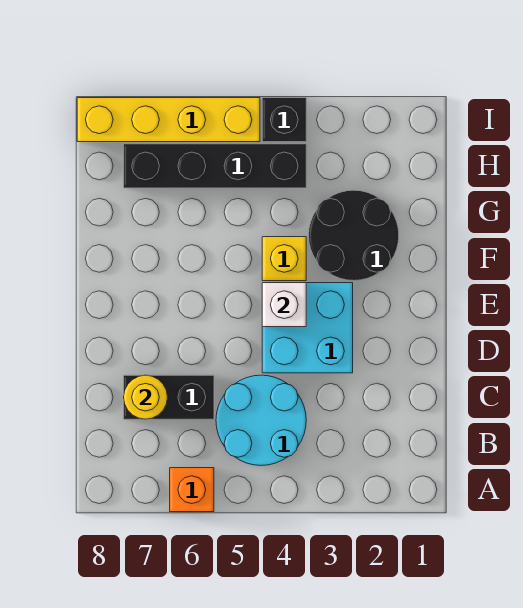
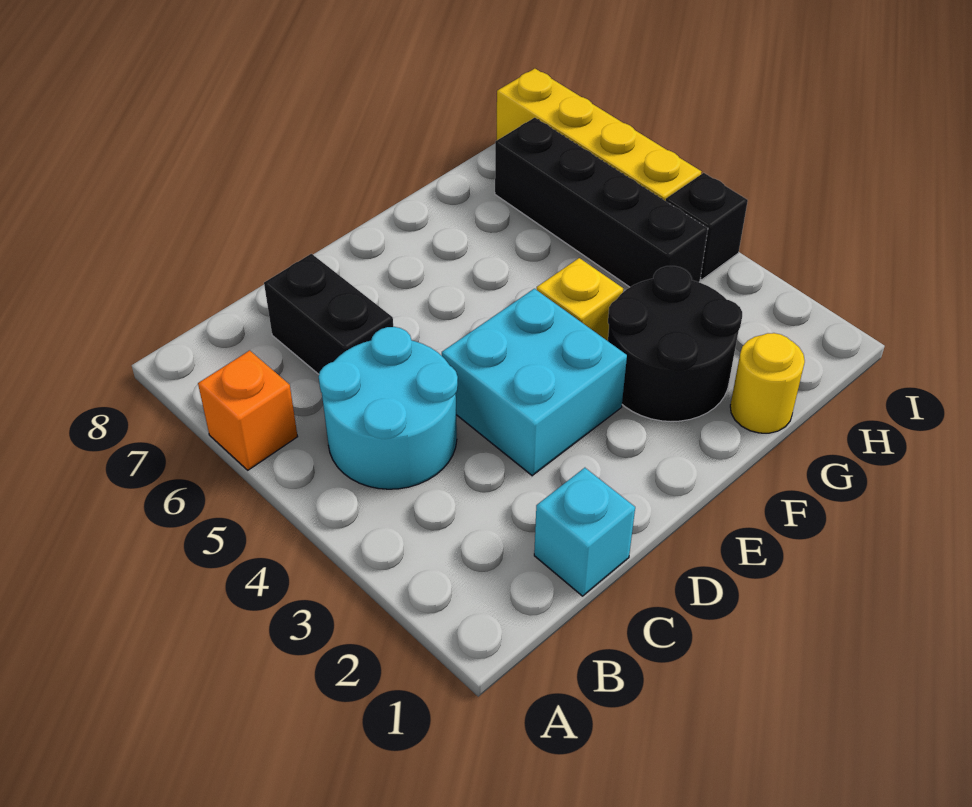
none -> cyan 1x1 brick [534,468,635,596]
yellow 1x1 round brick [124,375,168,419] -> yellow 1x1 round brick moved to [730,333,805,433]
white 1x1 brick [262,283,306,327] -> none

